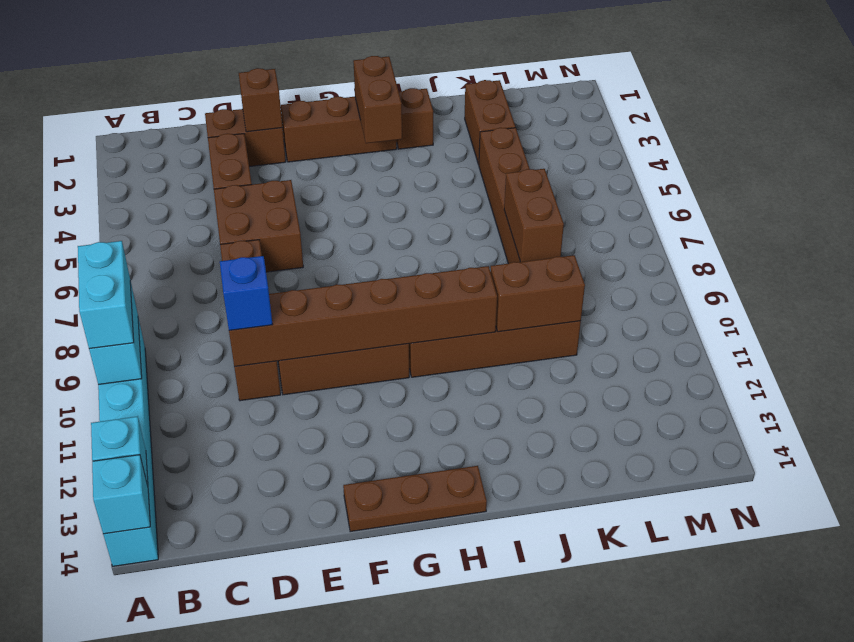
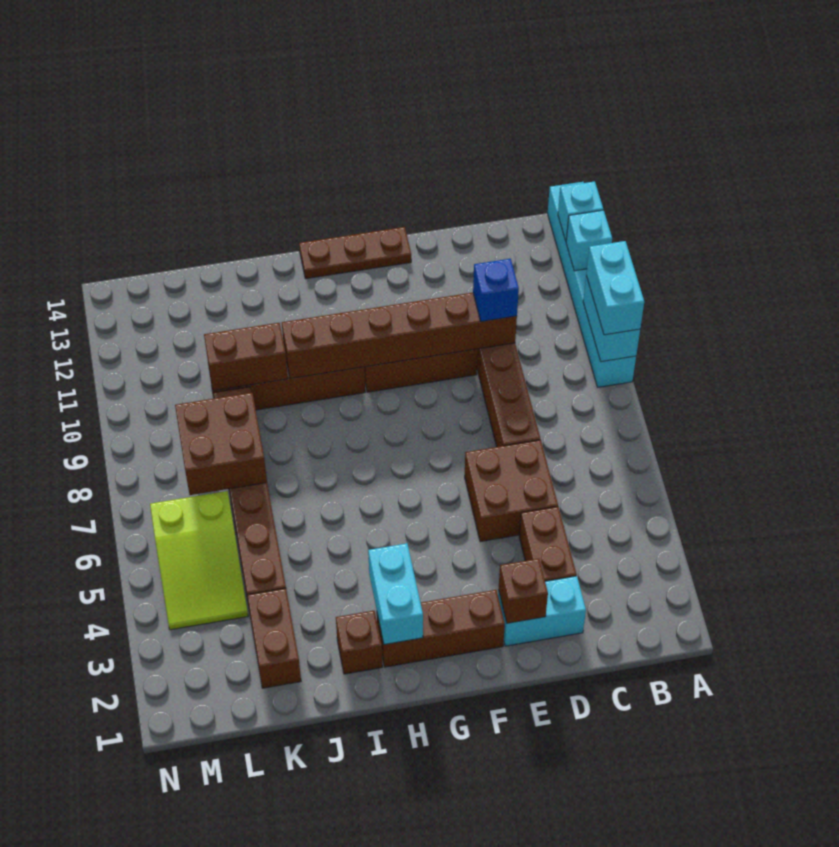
cyan 1x1 brick [92,455,150,534] -> cyan 1x1 brick moved to [566,210,612,271]
brown 1x2 brick [205,109,286,167] -> cyan 1x2 brick [498,576,586,646]
brown 1x2 brick [353,56,402,143] -> cyan 1x2 brick [368,543,423,645]
brown 1x2 brick [504,169,564,262] -> brown 2x2 brick [175,393,267,495]
none -> lime 2x3 slope [150,491,248,630]

